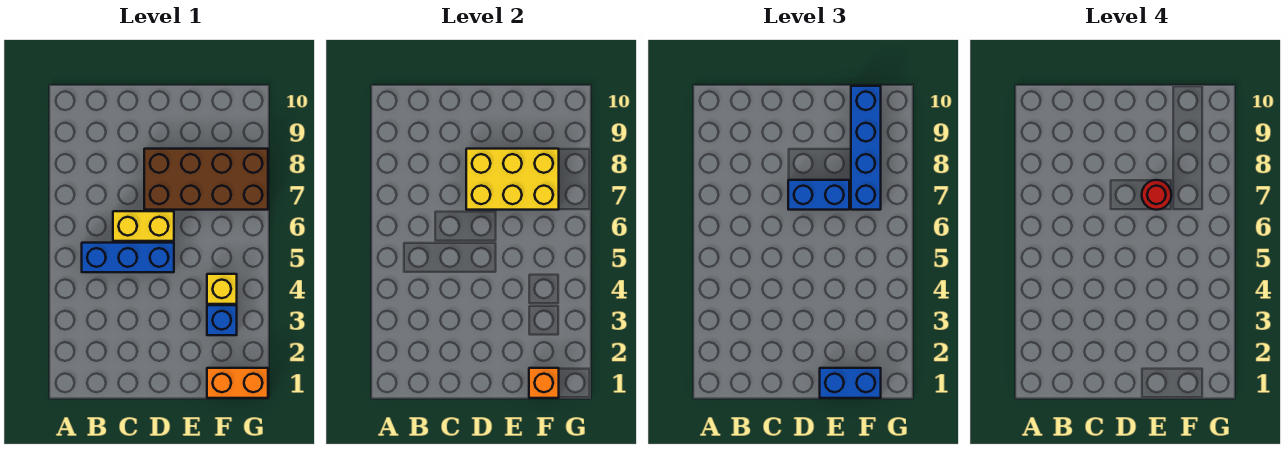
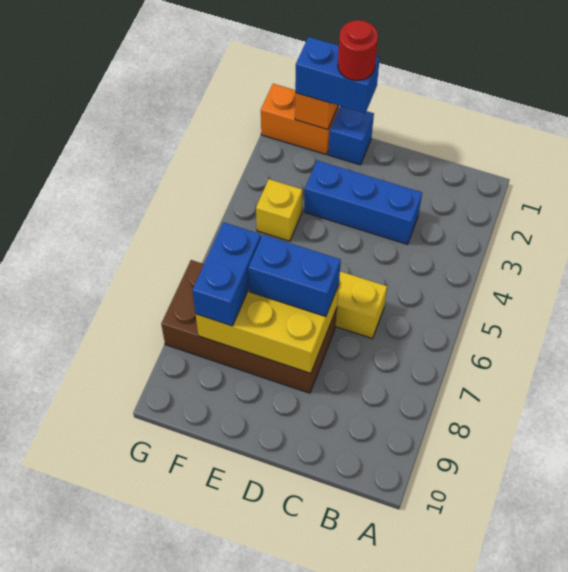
blue 1x3 brick [82,243,174,272] -> blue 1x3 brick moved to [304,161,422,244]
red 1x1 round brick [1142,180,1171,210] -> red 1x1 round brick moved to [338,20,378,81]
blue 1x1 brick [207,305,237,335] -> blue 1x1 brick moved to [328,106,374,165]
blue 1x4 brick [851,86,881,210] -> blue 1x2 brick [192,222,261,326]

